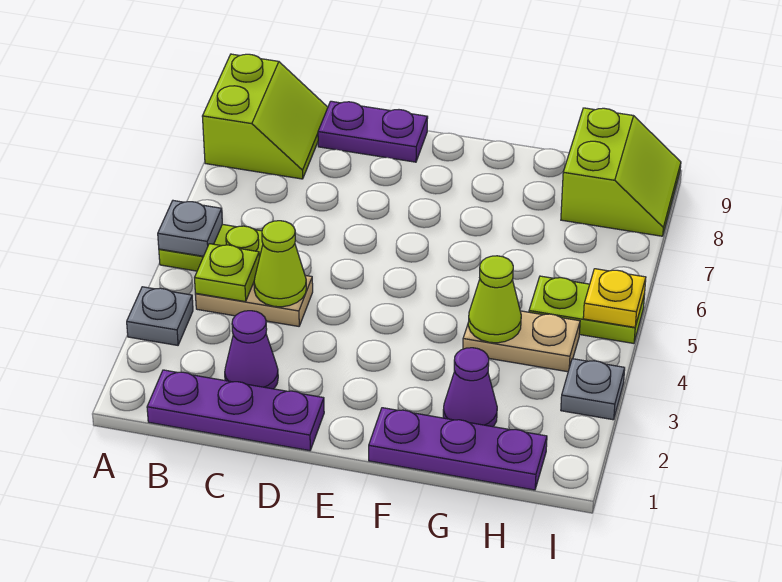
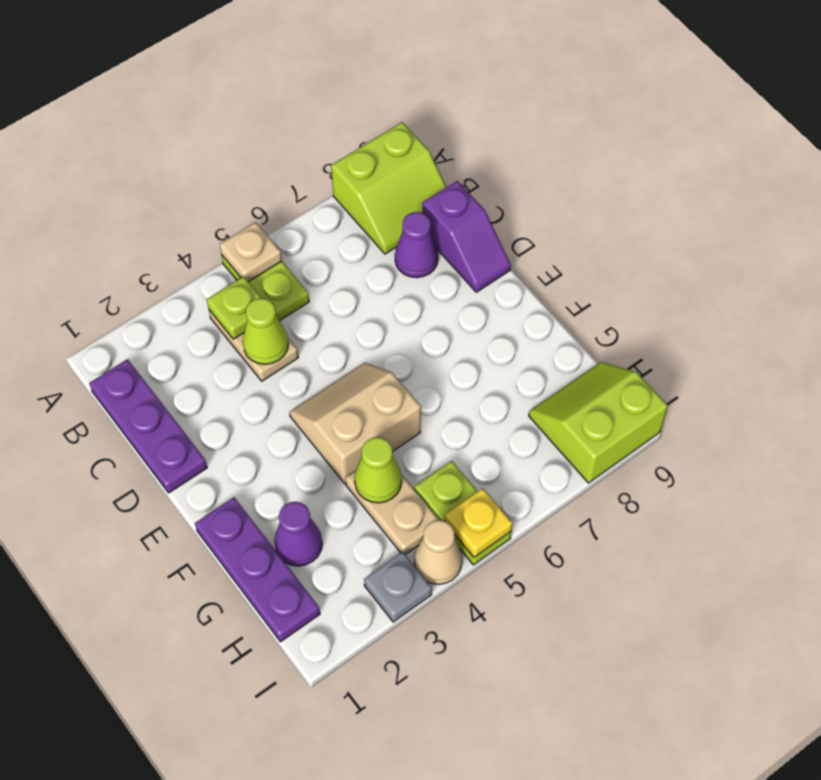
grey 1x1 plate [127,287,193,345] -> none
grey 1x1 plate [158,201,222,256] -> tan 1x1 plate [220,222,282,282]
purple 1x1 cone [225,311,278,389] -> purple 1x1 cone moved to [395,212,438,278]
purple 1x2 plate [318,101,428,162] -> purple 1x2 slope [422,181,511,292]
none -> tan 2x2 slope [290,363,421,484]
lime 2x2 slope [561,108,681,236] -> lime 2x2 slope turned to [529,362,668,483]
none -> tan 1x1 cone [414,520,462,584]

